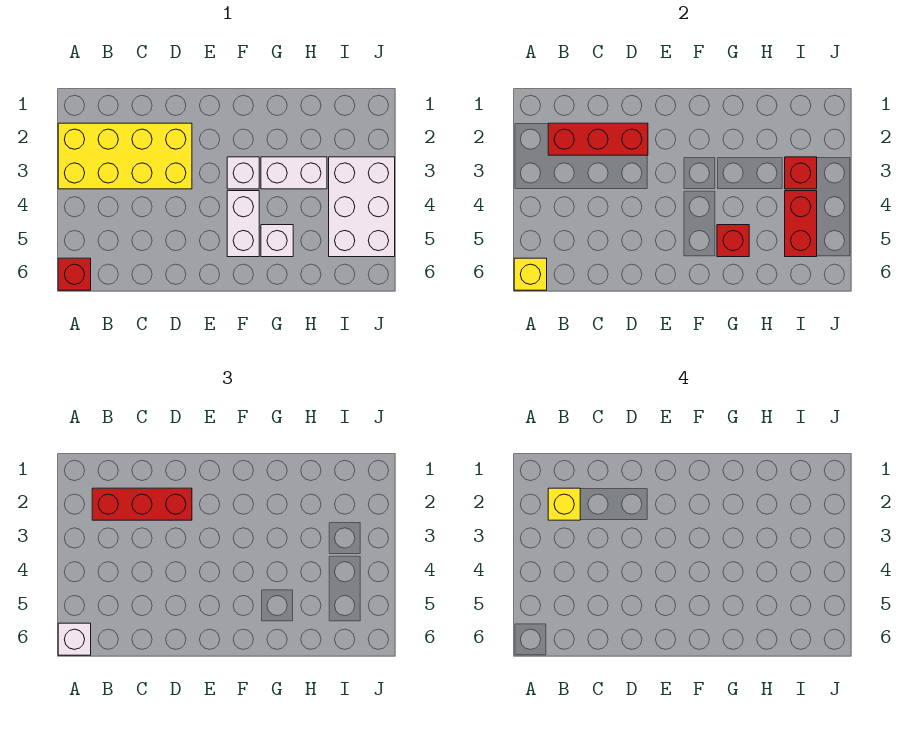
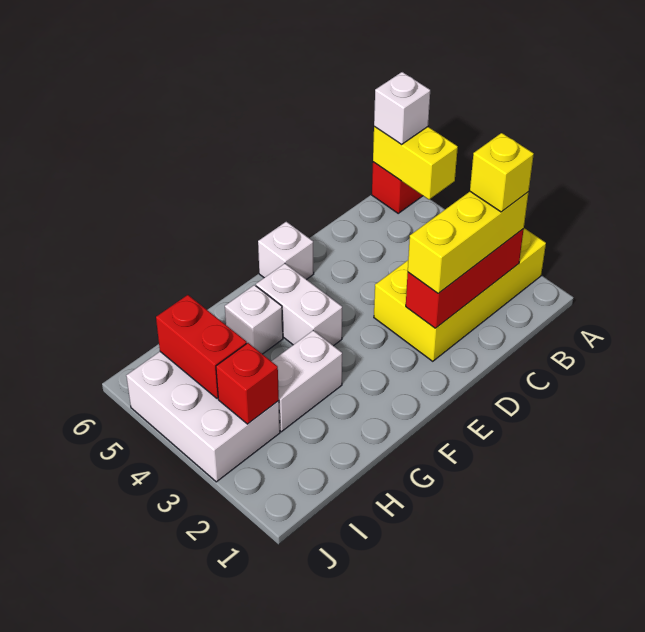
yellow 1x1 brick [514,258,547,290] -> yellow 1x2 brick [373,127,458,199]
red 1x3 brick [92,488,192,520] -> yellow 1x3 brick [408,192,529,293]
white 1x1 brick [227,157,259,189] -> white 1x1 brick moved to [258,222,314,280]
red 1x1 brick [717,225,749,257] -> none

